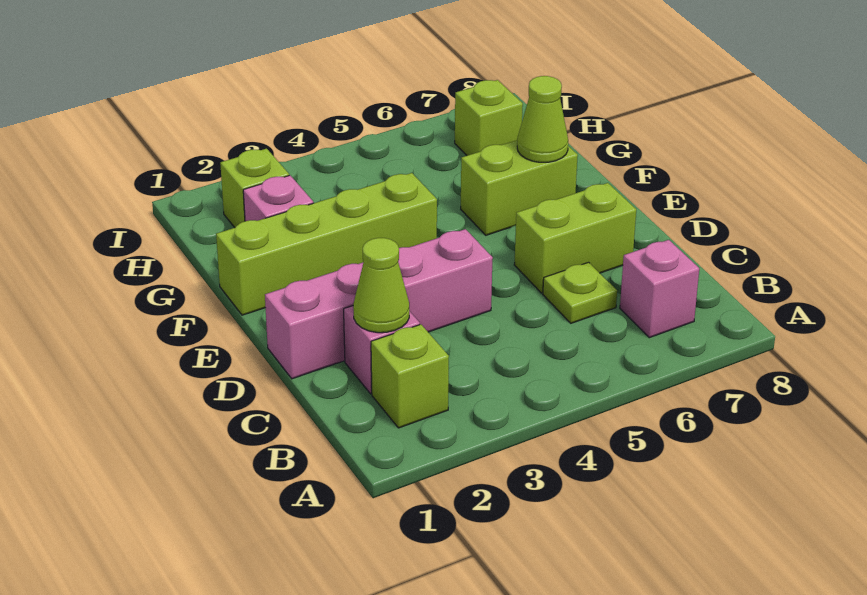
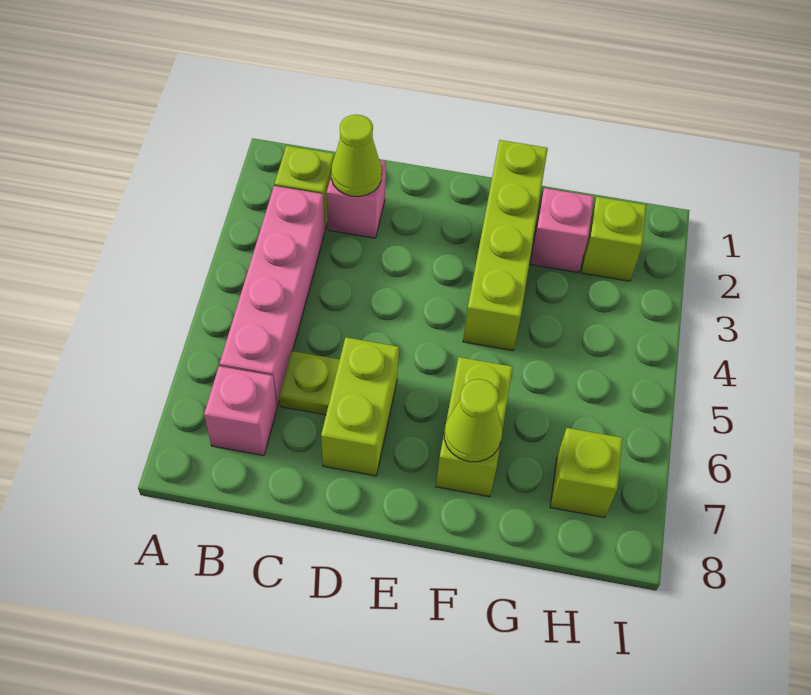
pink 1x4 brick [265,229,493,379] -> pink 1x4 brick moved to [220,186,325,406]

